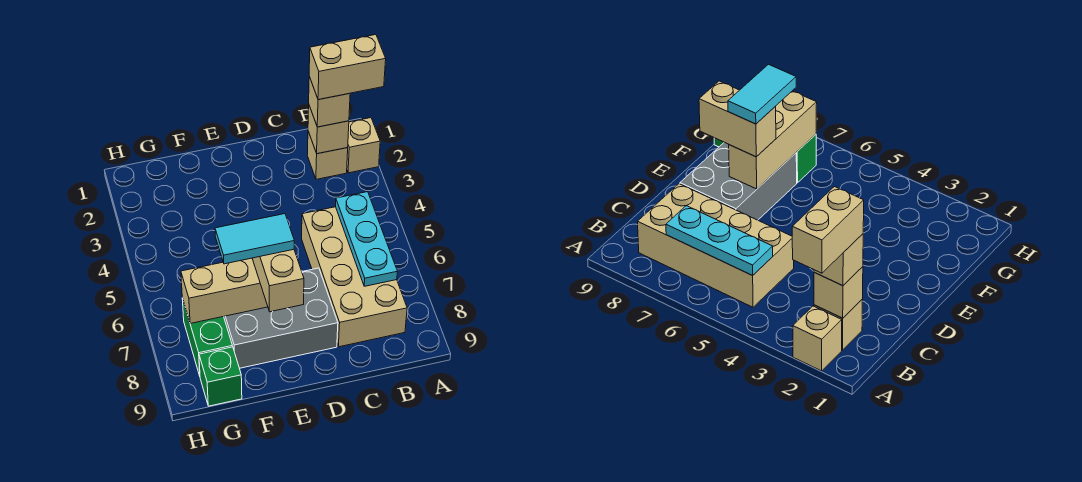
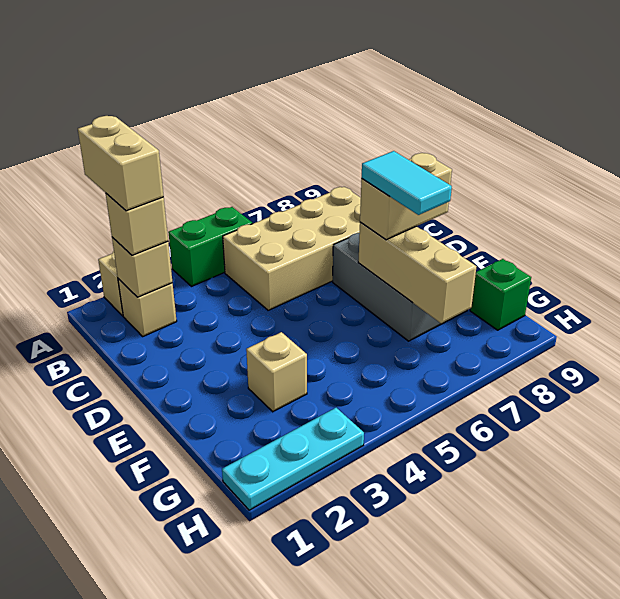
cyan 1x3 plate [336,192,397,286] -> cyan 1x3 plate moved to [222,408,364,510]
none -> tan 1x1 brick [246,332,307,412]
green 1x2 brick [182,298,233,376] -> green 1x2 brick moved to [168,207,253,286]

